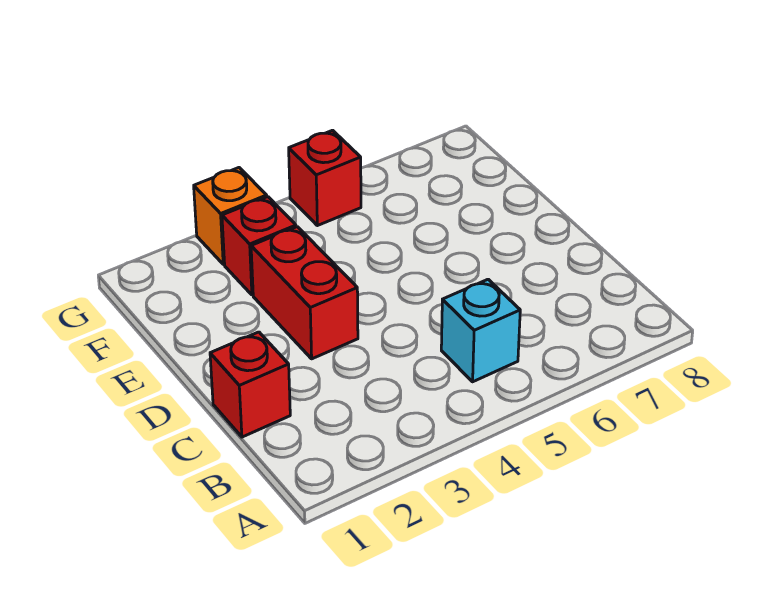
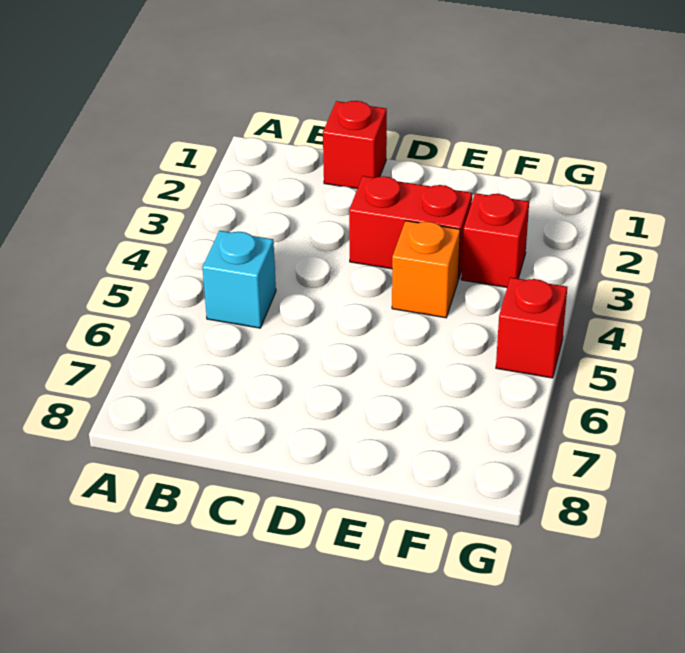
orange 1x1 brick [194,168,267,264] -> orange 1x1 brick moved to [392,221,460,318]

